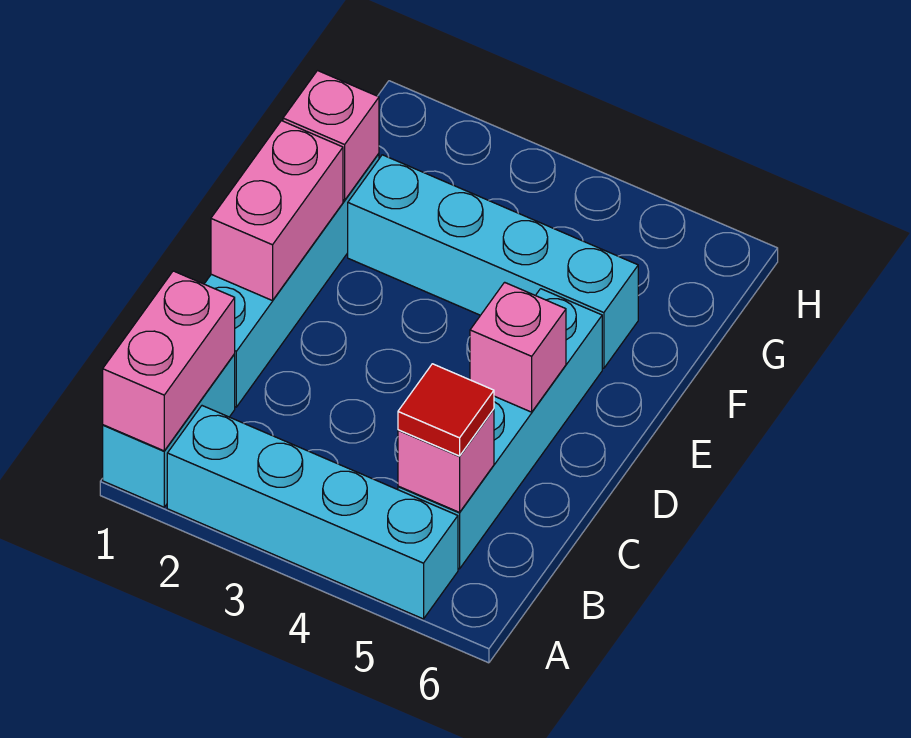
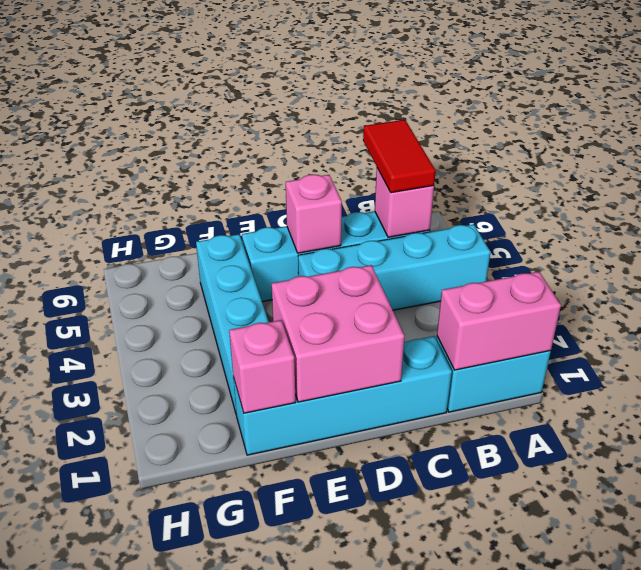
cyan 1x4 brick [167,406,458,619] -> cyan 1x4 brick turned to [298,224,491,310]
red 1x1 tile [398,364,494,456] -> red 1x2 tile [363,120,436,193]
pink 1x2 brick [211,121,343,301] -> pink 2x2 brick [272,265,404,402]

